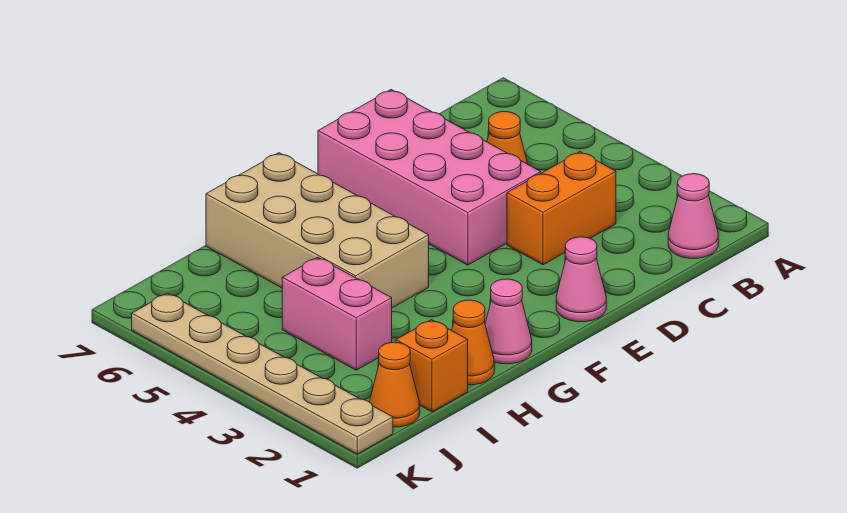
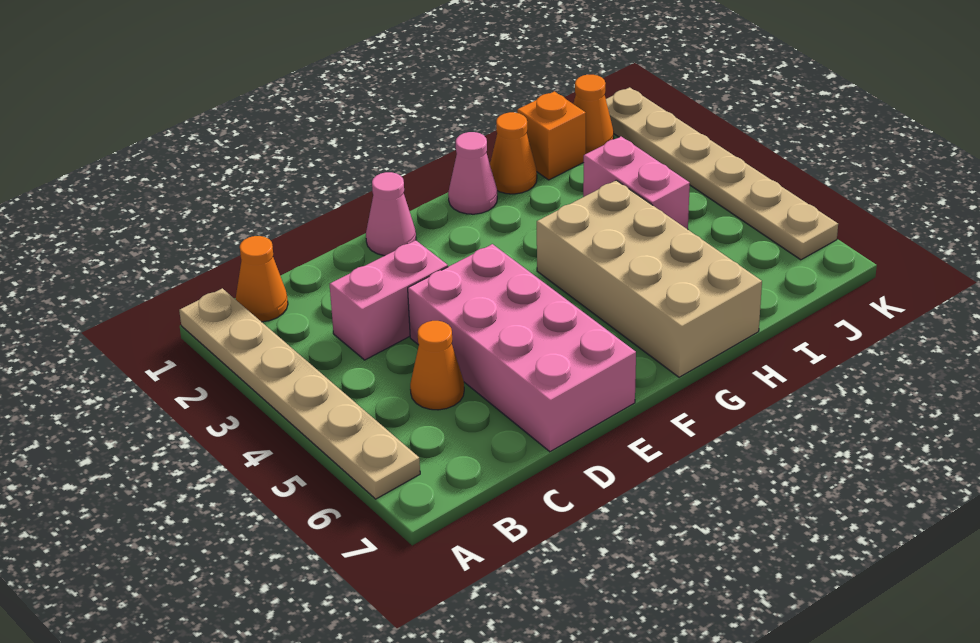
none -> tan 1x6 plate [179,288,420,499]
pink 1x1 cone [668,174,718,258] -> orange 1x1 cone [236,236,288,322]
orange 1x2 brick [507,152,616,265] -> pink 1x2 brick [330,240,448,360]

